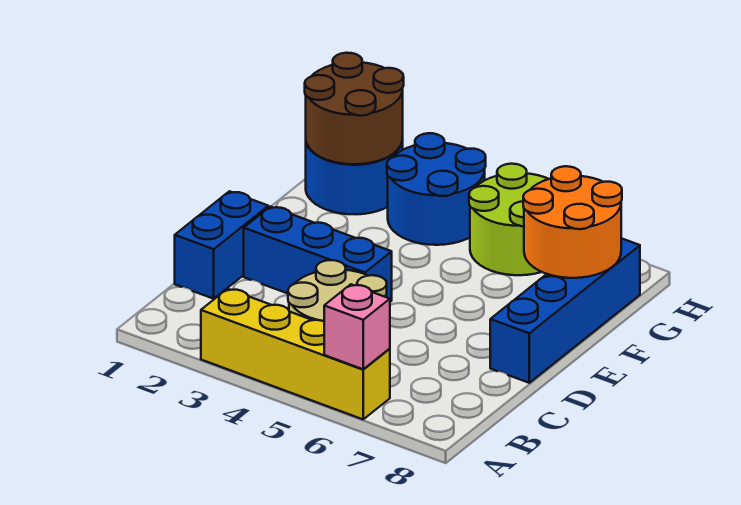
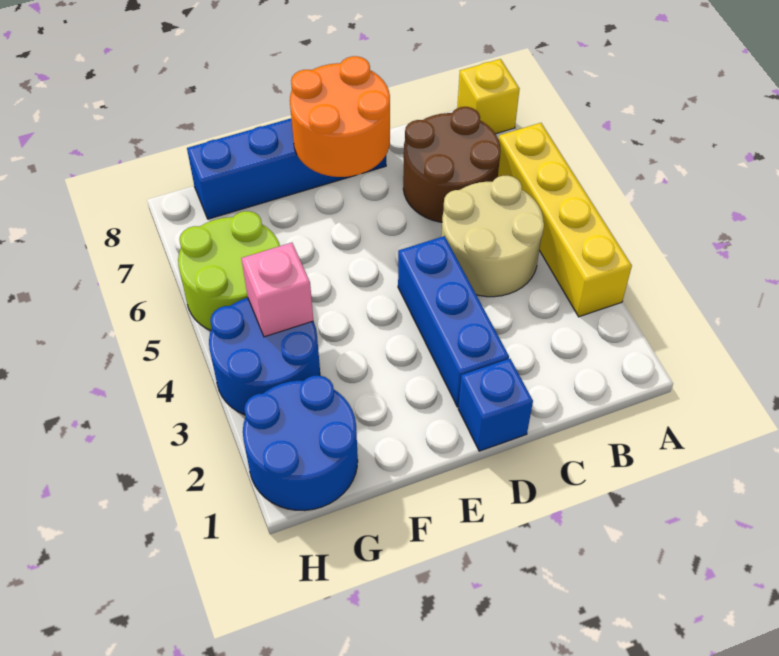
pink 1x1 brick [324,284,390,369] -> pink 1x1 brick moved to [241,243,313,337]
none -> yellow 1x1 brick [457,59,519,134]
blue 1x2 brick [175,191,268,299] -> blue 1x1 brick [458,359,533,451]
orange 2x2 round brick [523,166,622,278] -> orange 2x2 round brick moved to [290,56,390,177]
brown 2x2 round brick [305,53,404,164] -> brown 2x2 round brick moved to [403,107,501,222]

